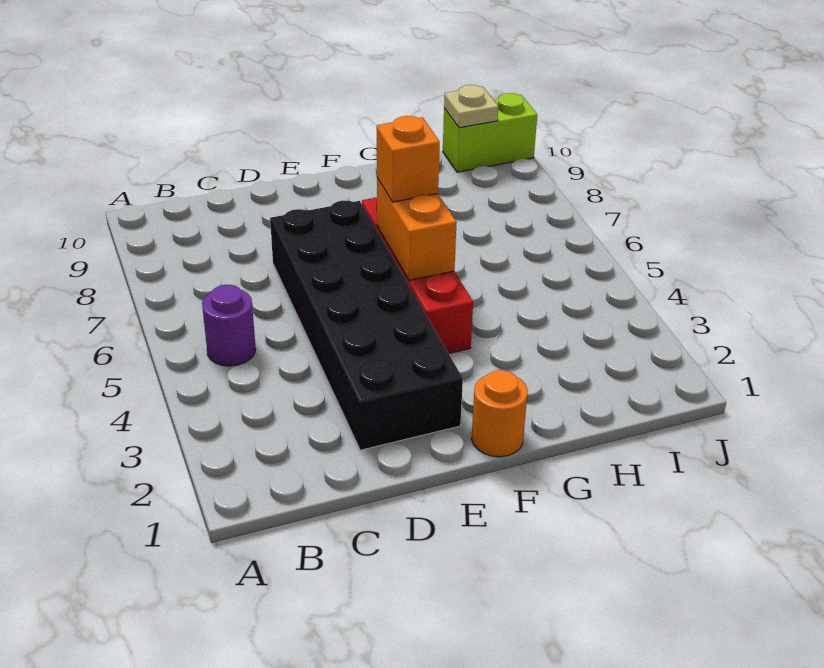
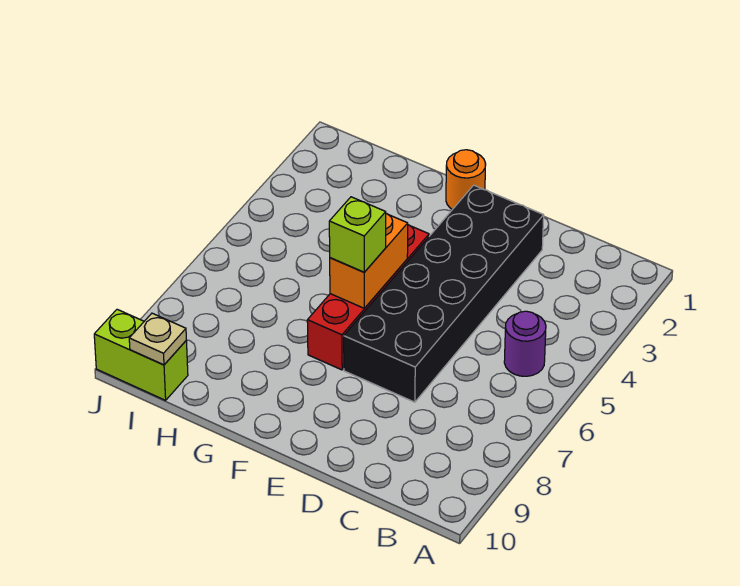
orange 1x1 brick [377,116,440,202] -> lime 1x1 brick [329,197,386,272]

